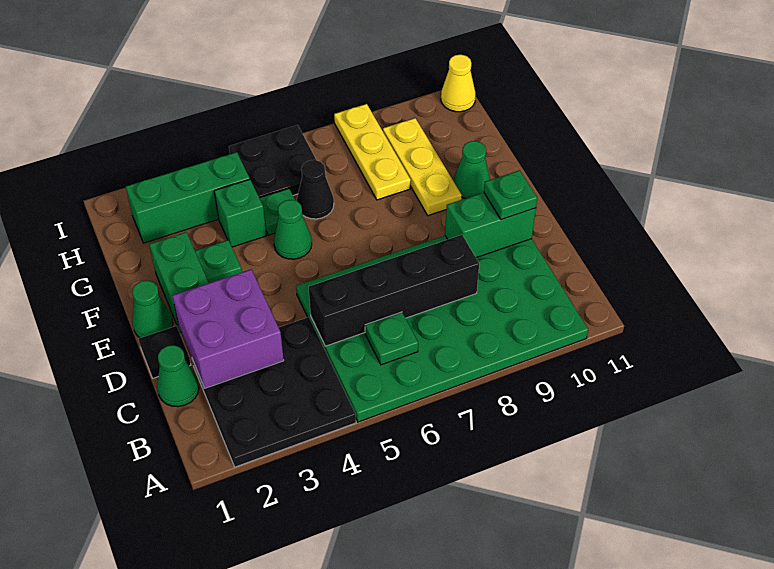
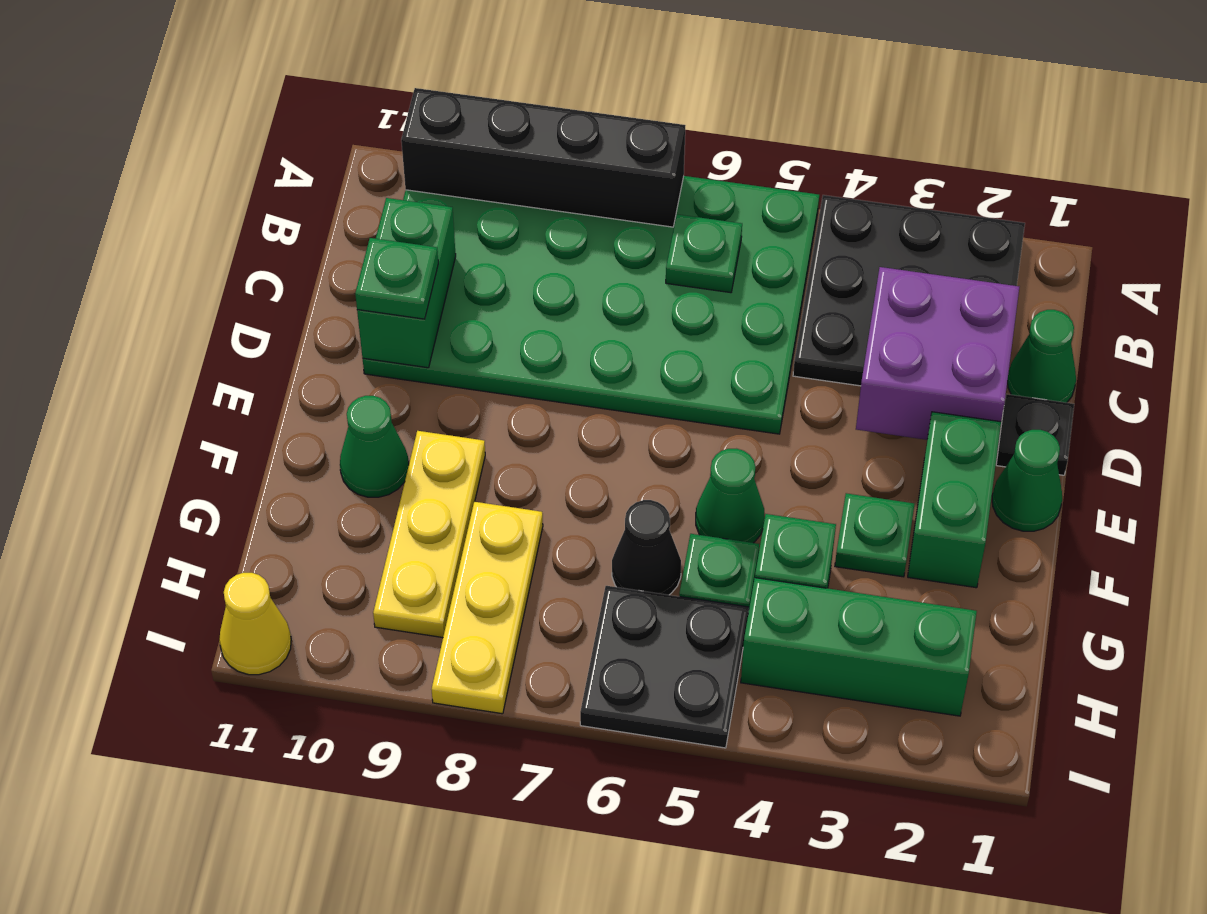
black 1x4 brick [309,235,479,346] -> black 1x4 brick moved to [401,88,685,227]
green 1x2 brick [445,193,536,258] -> green 1x2 brick turned to [357,198,456,368]

